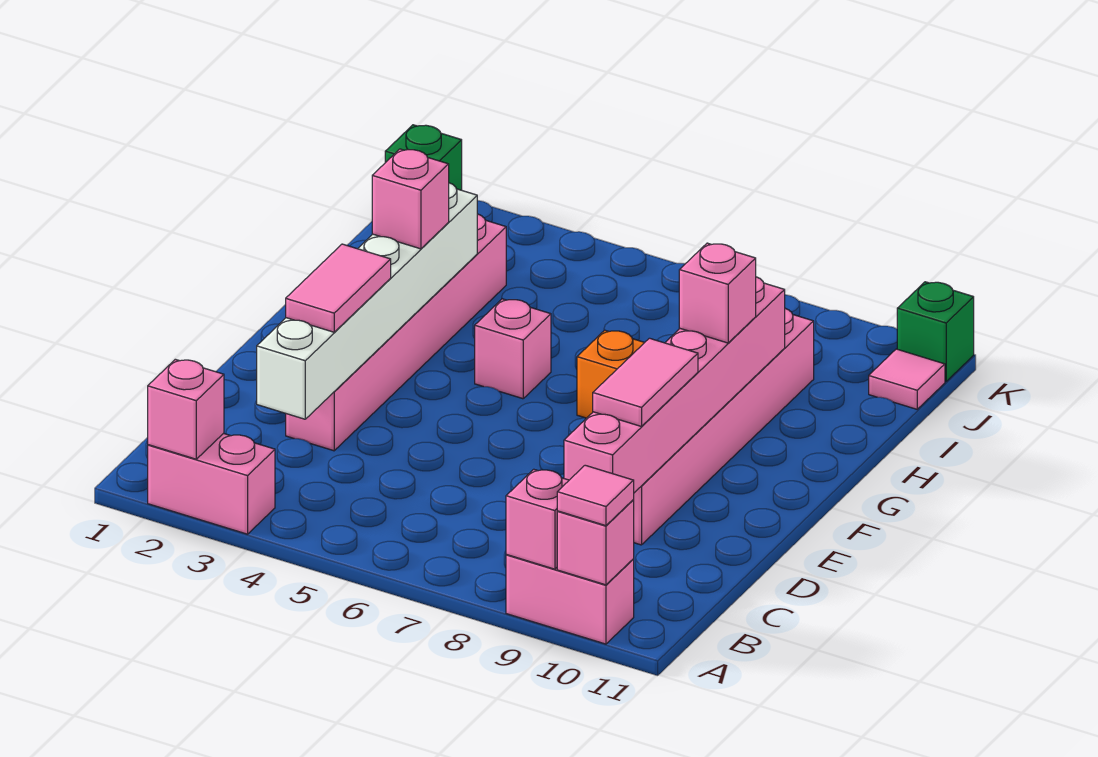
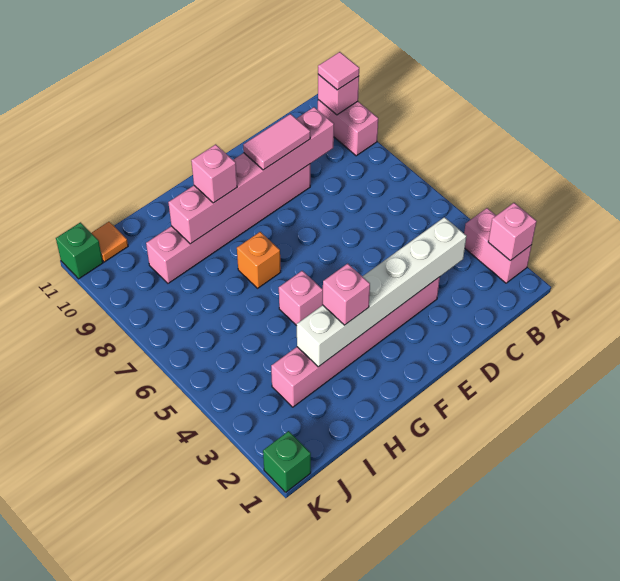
pink 1x1 brick [506,469,569,569] -> none
pink 1x2 tile [286,244,391,332] -> none
pink 1x1 tile [869,349,945,409] -> orange 1x1 tile [92,222,128,262]

